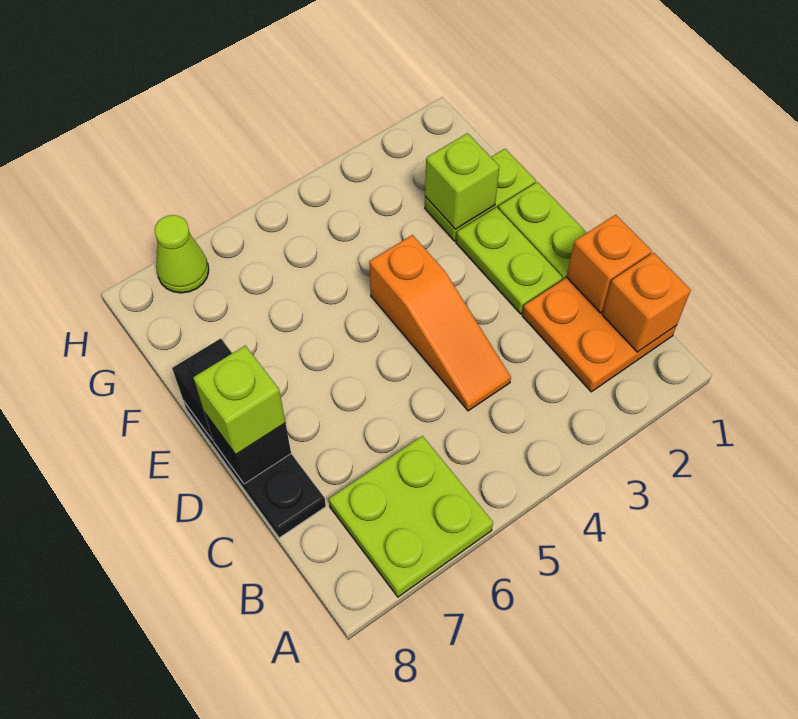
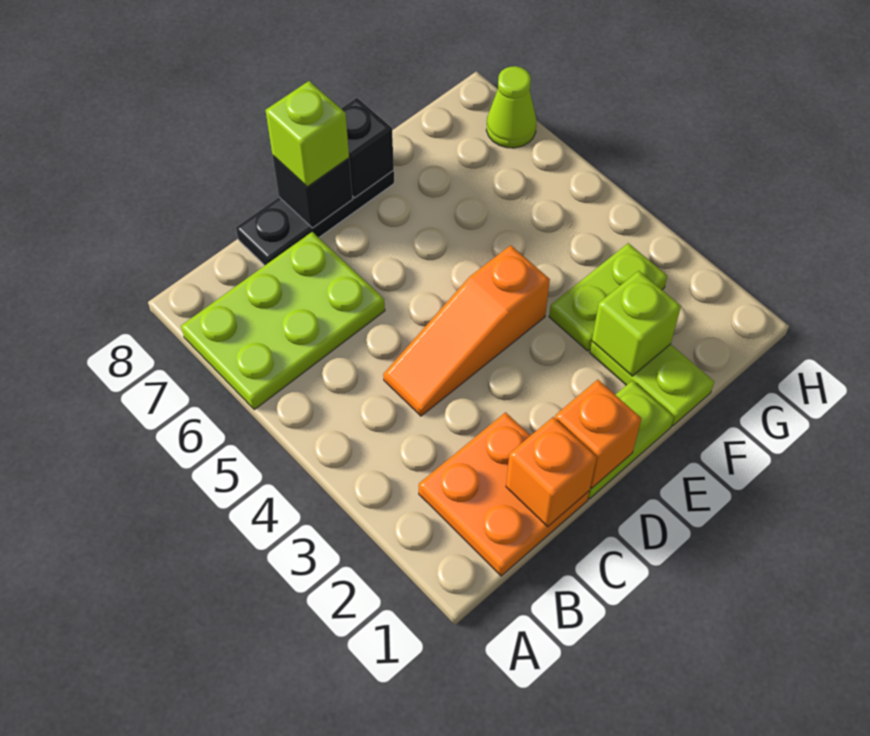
lime 2x2 plate [329,436,493,597] -> lime 2x3 plate [181,232,385,410]
orange 1x1 brick [602,253,691,352] -> orange 1x1 brick moved to [555,380,641,488]
lime 1x2 plate [456,207,563,314] -> lime 1x2 plate moved to [549,243,667,351]

